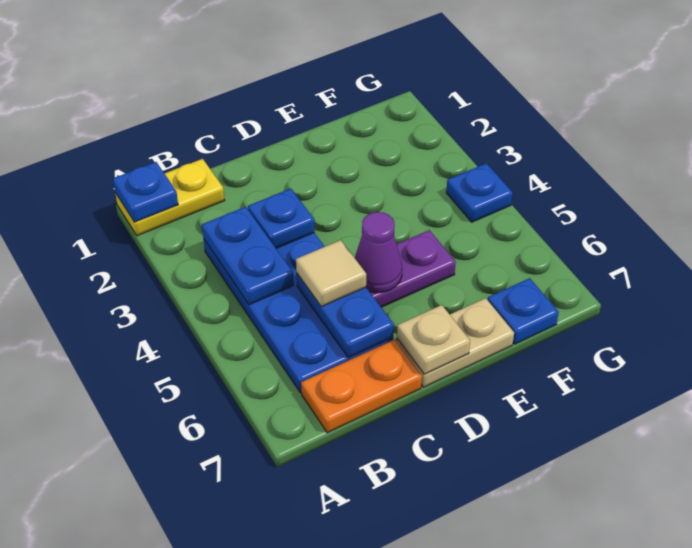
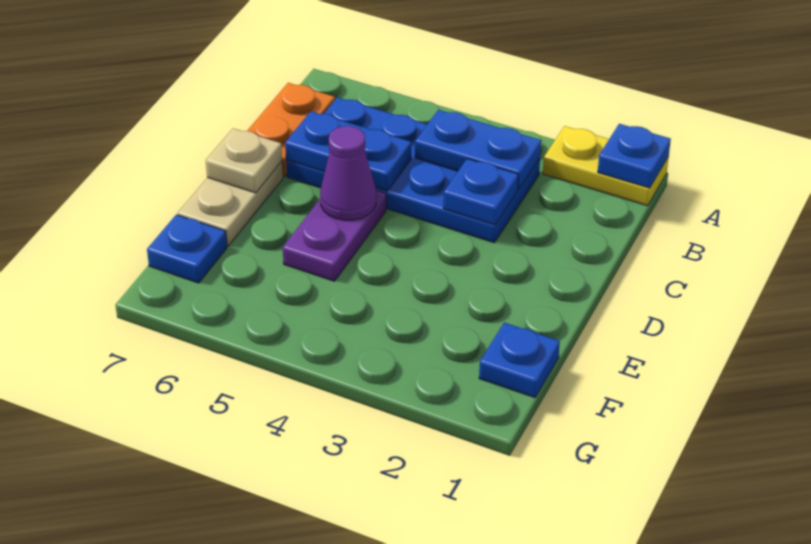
yellow 1x2 plate [115,159,225,236] -> yellow 1x2 plate turned to [543,126,669,206]
tan 1x1 tile [296,240,366,307] -> none
blue 1x1 plate [446,163,513,222] -> blue 1x1 plate moved to [479,323,560,398]

